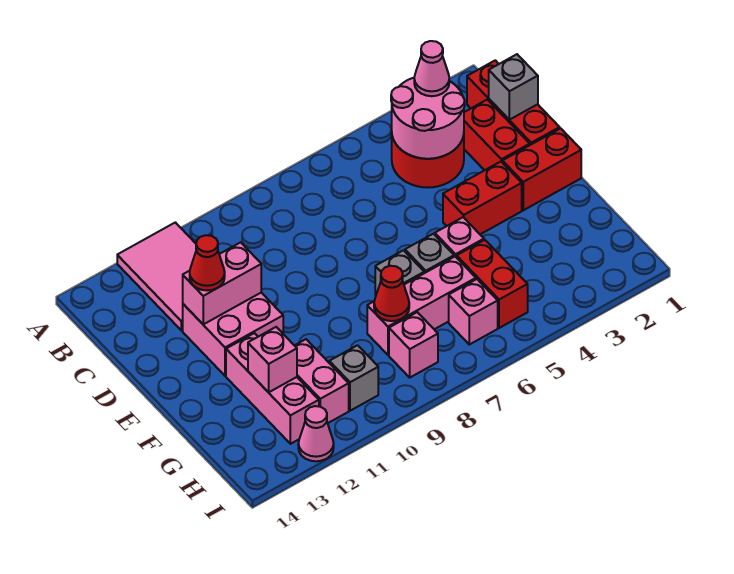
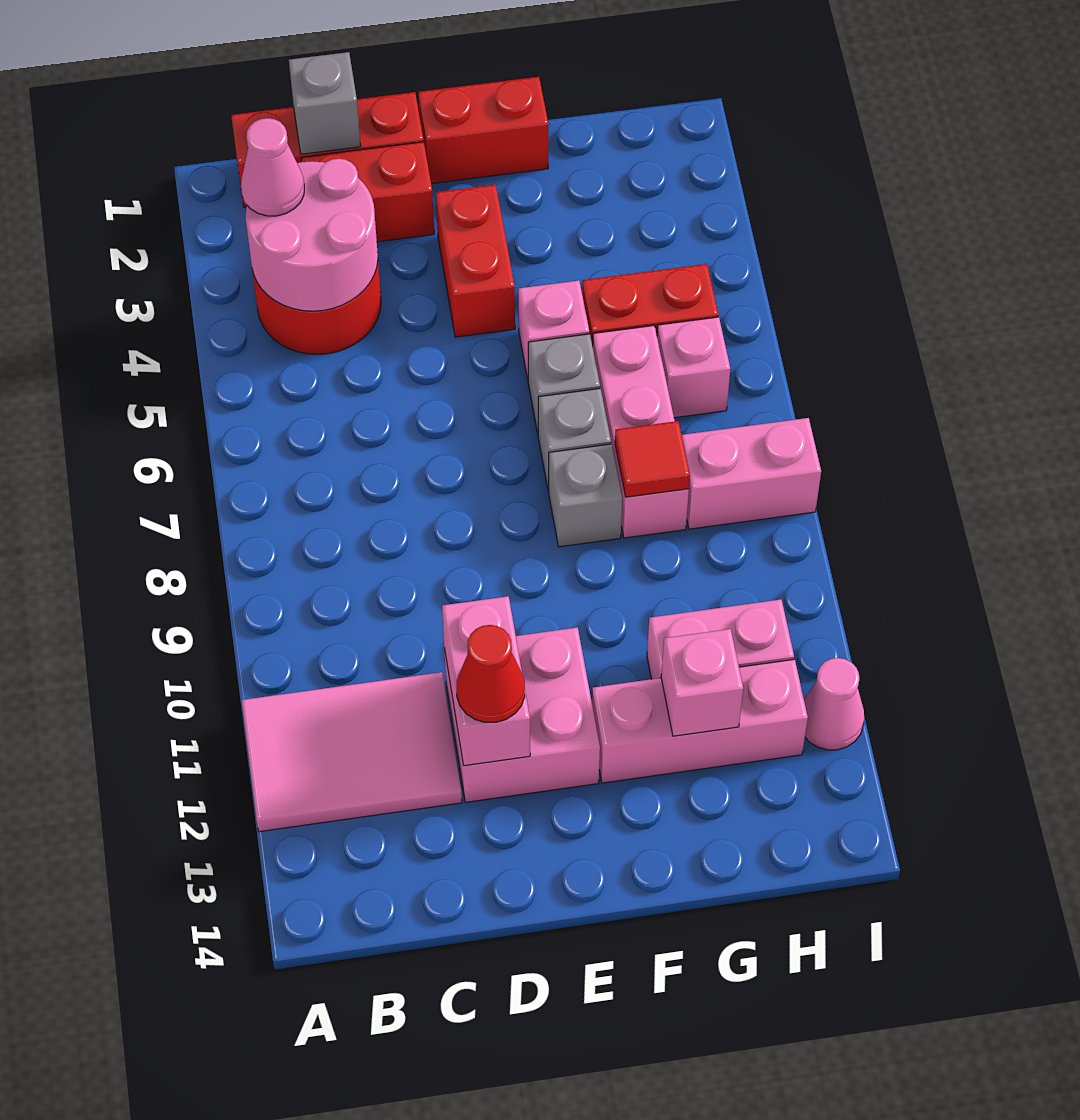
red 1x2 brick [502,128,581,210] -> red 1x2 brick turned to [418,77,549,184]
red 1x1 cone [374,266,409,321] -> red 1x1 tile [615,421,690,497]
pink 1x1 brick [389,312,438,377] -> pink 1x2 brick [682,418,821,529]
grey 1x1 brick [329,345,378,411] -> grey 1x1 brick moved to [549,444,622,547]

